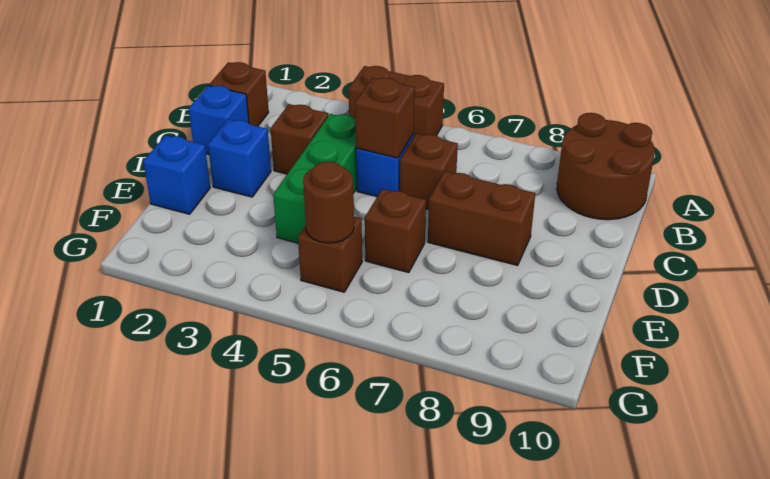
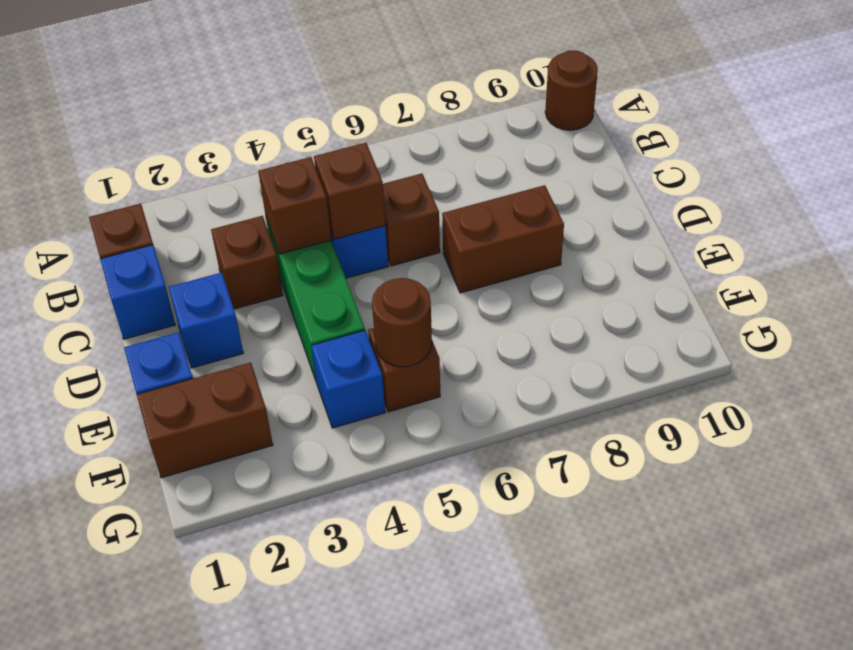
brown 1x2 brick [349,66,444,136] -> brown 1x2 brick moved to [137,363,273,478]
brown 2x2 round brick [557,113,655,220] -> brown 1x1 round brick [545,50,598,130]
brown 1x1 brick [365,189,426,273] -> brown 1x1 brick moved to [258,157,331,254]
none -> blue 1x1 brick [312,331,385,428]

